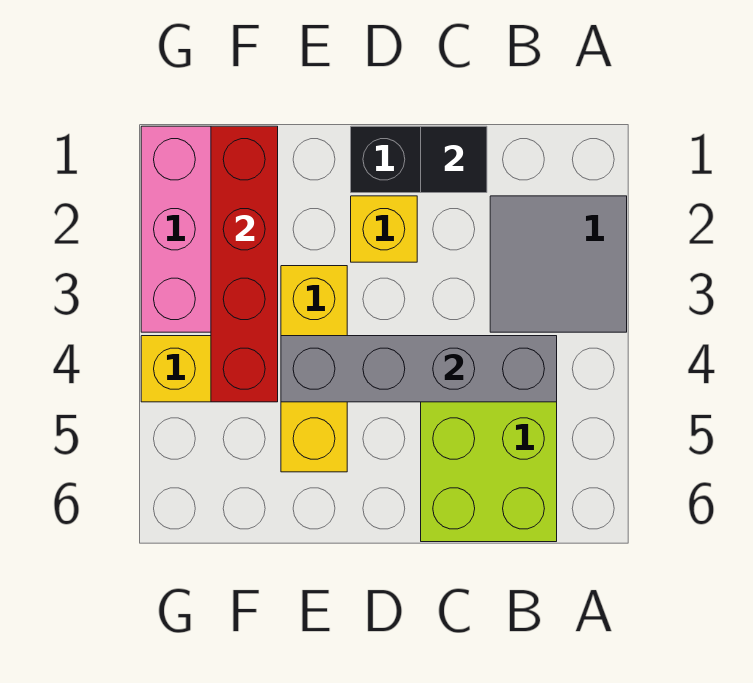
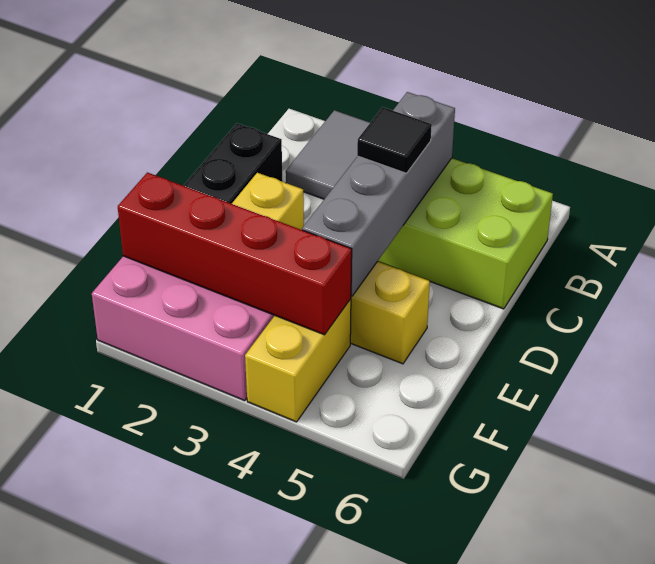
black 1x1 tile [421,126,487,193] -> black 1x1 tile moved to [357,107,432,173]

